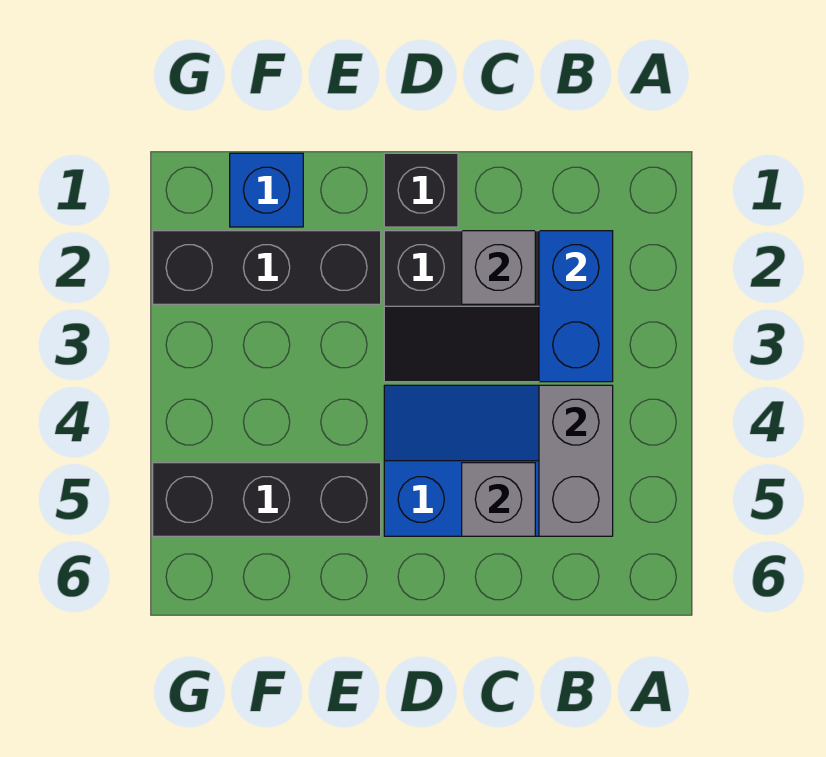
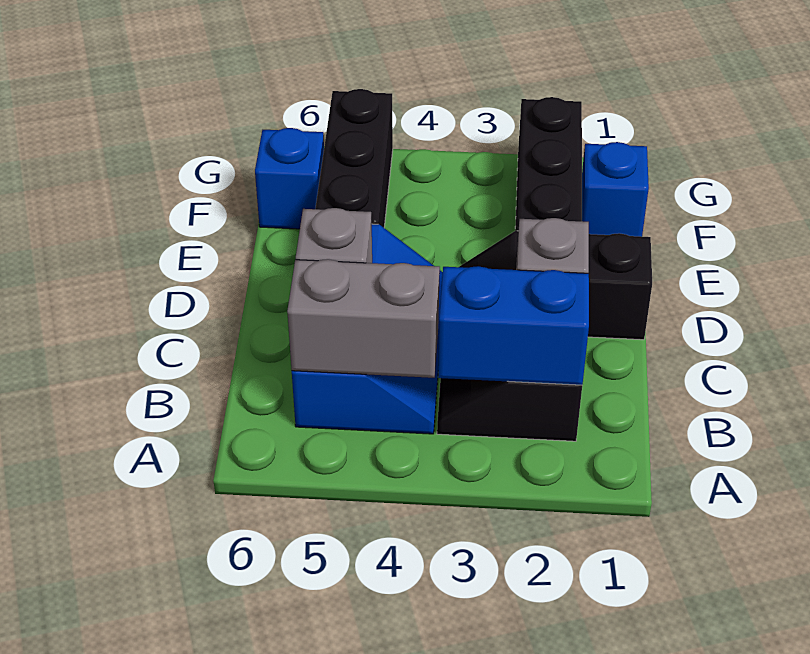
none -> blue 1x1 brick [255,128,324,229]

